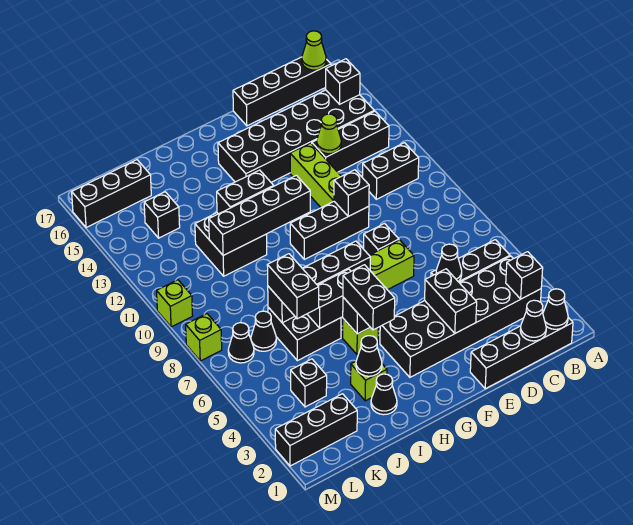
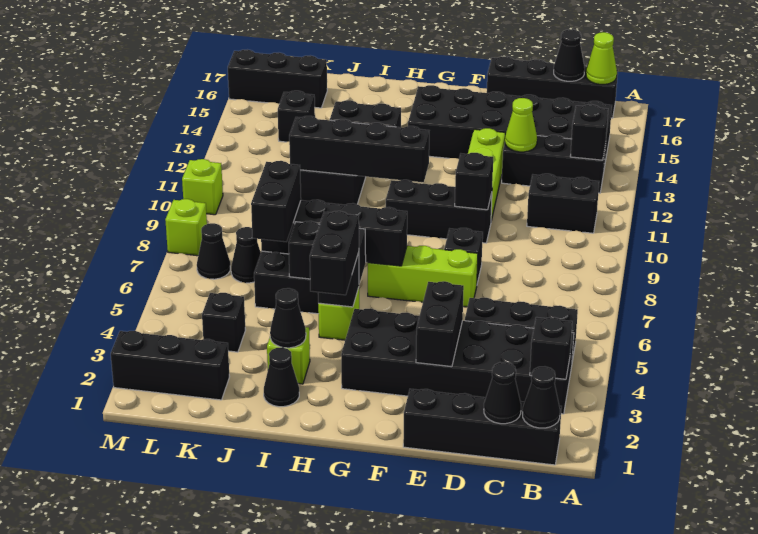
black 1x1 brick [326,59,360,104] -> black 1x1 brick moved to [570,104,608,160]
black 1x1 cone [436,244,462,281] -> black 1x1 cone moved to [554,29,585,81]

